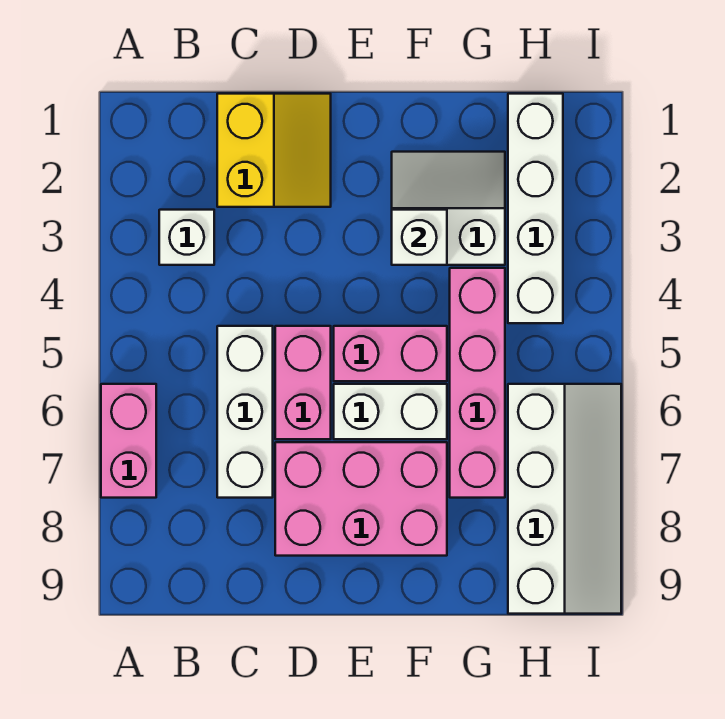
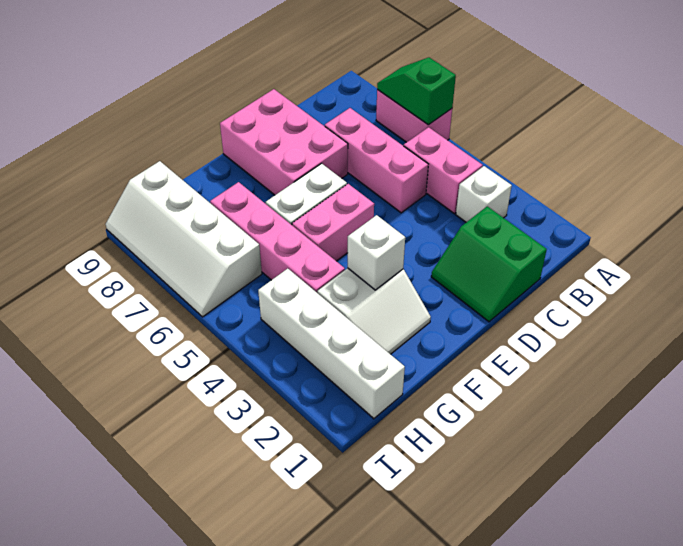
none -> green 1x2 slope [377,57,456,125]
yellow 2x2 slope [217,94,331,207] -> green 2x2 slope [431,206,547,322]
white 1x3 brick [217,326,273,498] -> pink 1x3 brick [325,108,428,213]
pink 1x2 brick [275,326,331,439] -> pink 1x2 brick moved to [404,127,483,214]
pink 2x3 brick [275,442,447,556] -> pink 2x3 brick turned to [220,89,348,195]

